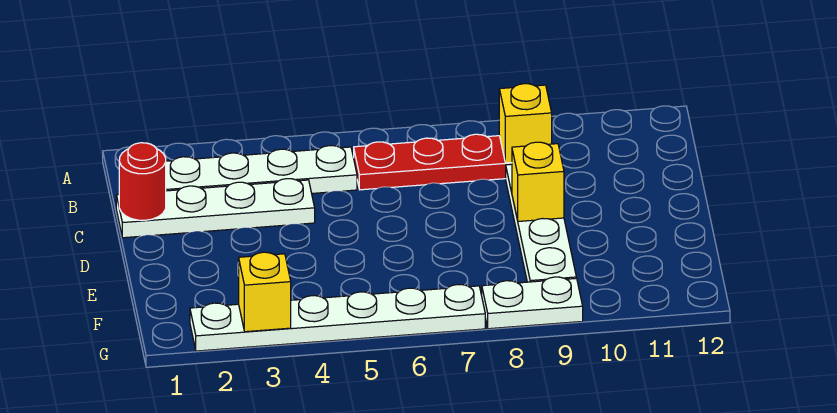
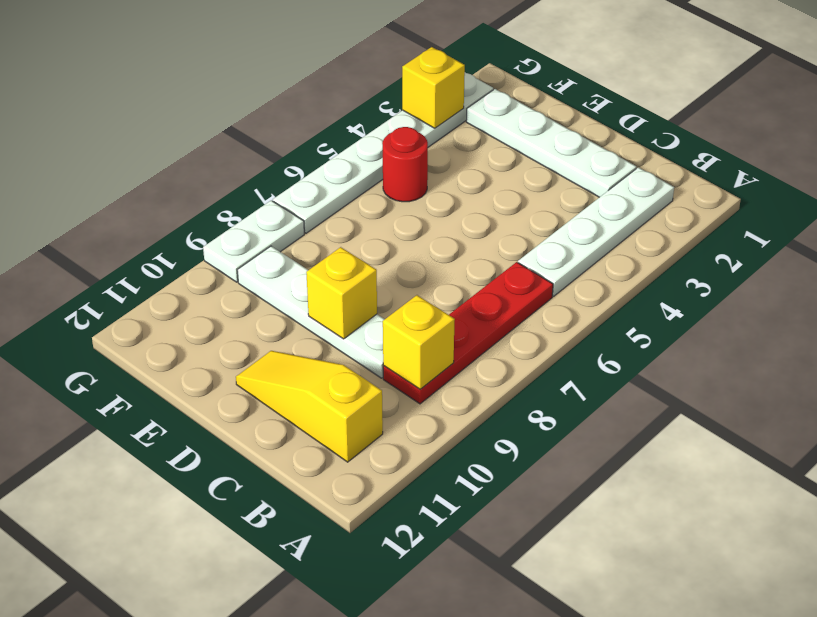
none -> yellow 1x3 slope [236,351,383,462]
white 1x4 plate [116,179,315,238] -> white 1x4 plate turned to [466,89,636,197]
red 1x1 round brick [119,143,166,220] -> red 1x1 round brick moved to [382,127,428,202]

